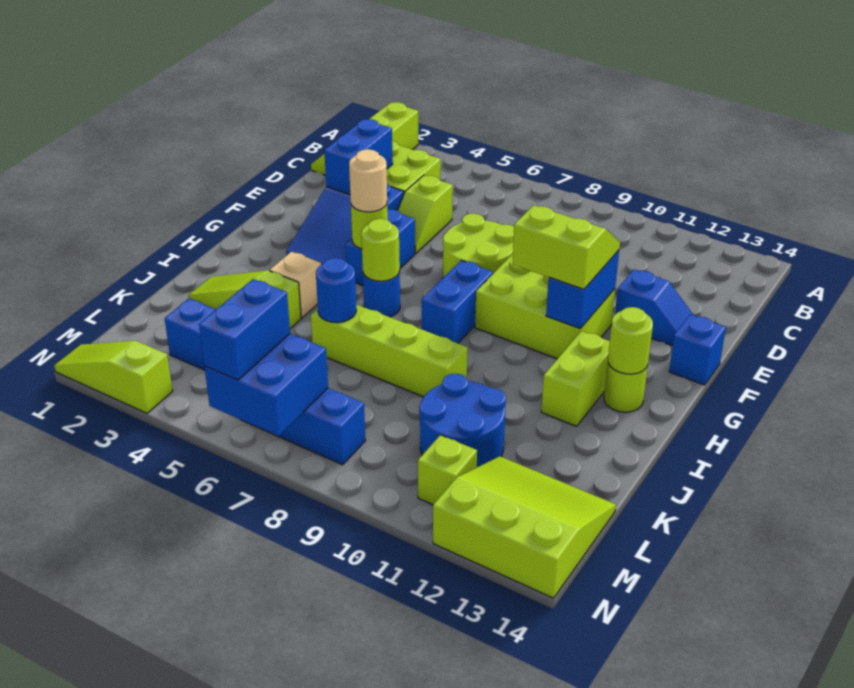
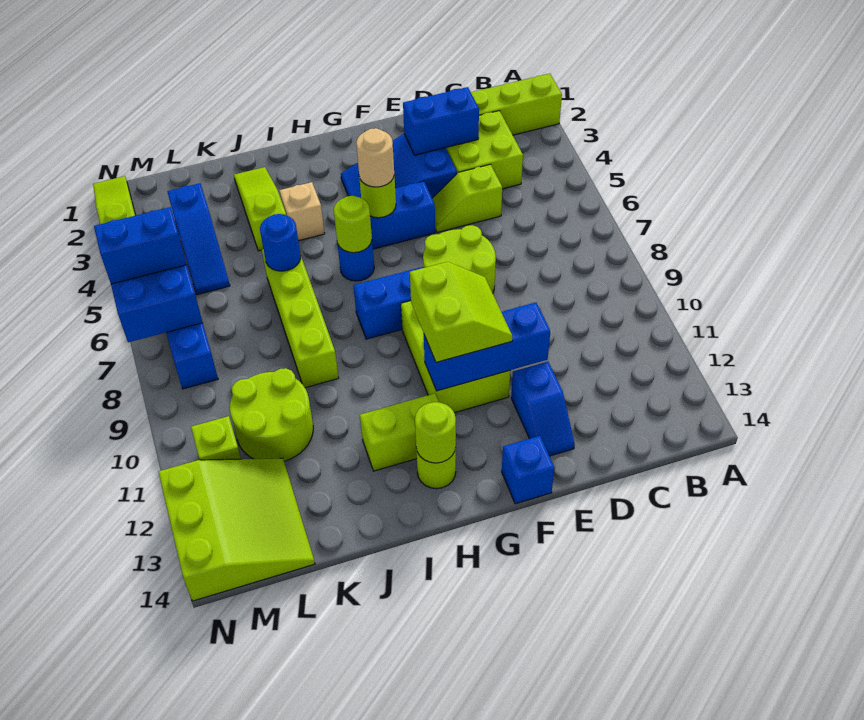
blue 1x2 brick [546,250,619,329] -> blue 1x3 brick [424,302,550,391]
blue 2x2 round brick [419,374,506,467] -> lime 2x2 round brick [230,368,313,461]

